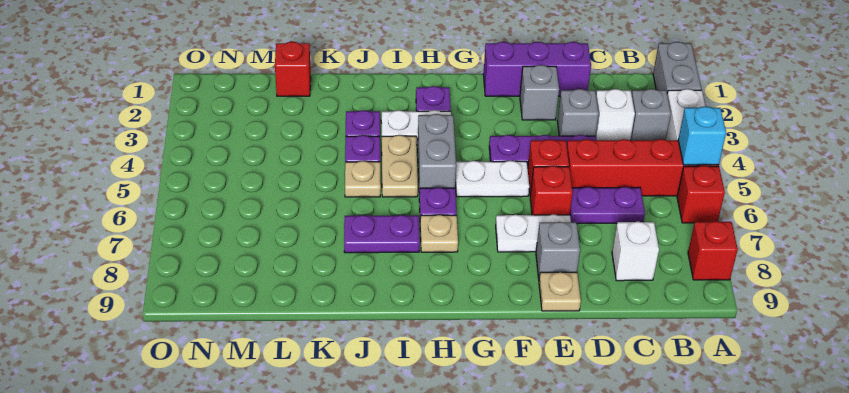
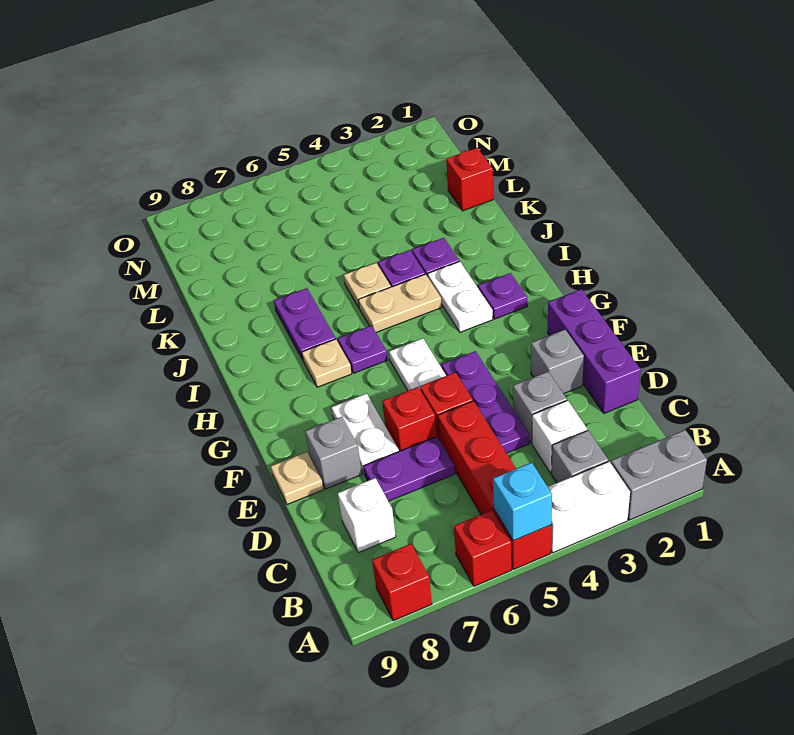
purple 1x2 plate [570,187,645,224] -> purple 1x2 plate turned to [363,437,455,501]
grey 1x2 brick [418,114,456,193] -> none

